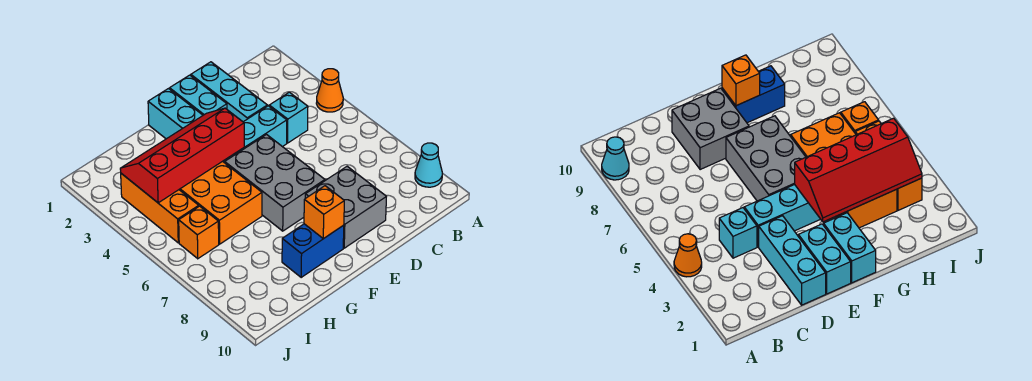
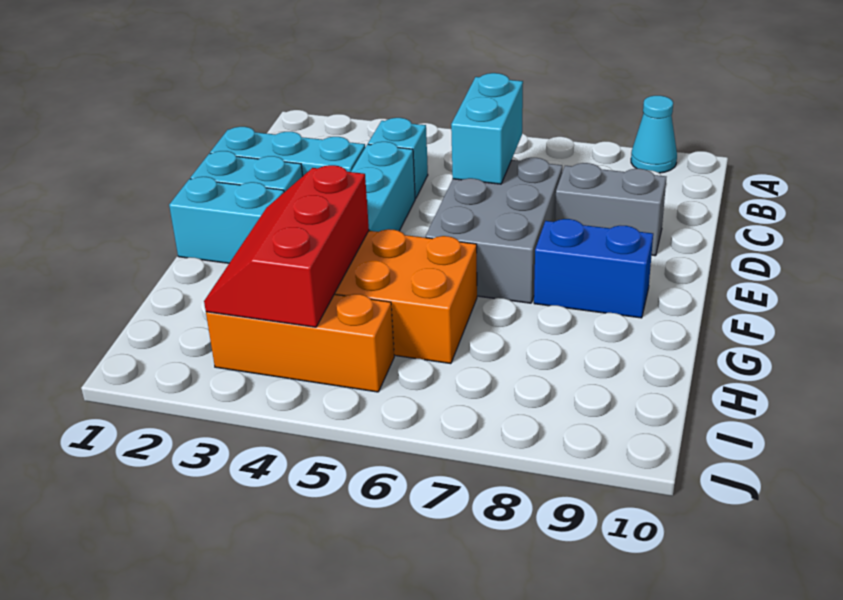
orange 1x1 cone [316,69,343,112] -> none
none -> cyan 1x2 brick [451,73,523,184]
grey 2x2 brick [305,166,386,248] -> grey 1x2 brick [555,163,666,256]
grey 2x3 brick [225,135,325,231] -> grey 2x3 brick turned to [426,158,562,303]
red 2x4 slope [120,108,244,203] -> red 2x3 slope [204,165,369,327]
blue 1x2 brick [282,224,344,277] -> blue 1x2 brick turned to [534,219,653,318]
orange 1x1 brick [304,186,344,239] -> none
orange 1x1 brick [179,206,219,259] -> none

